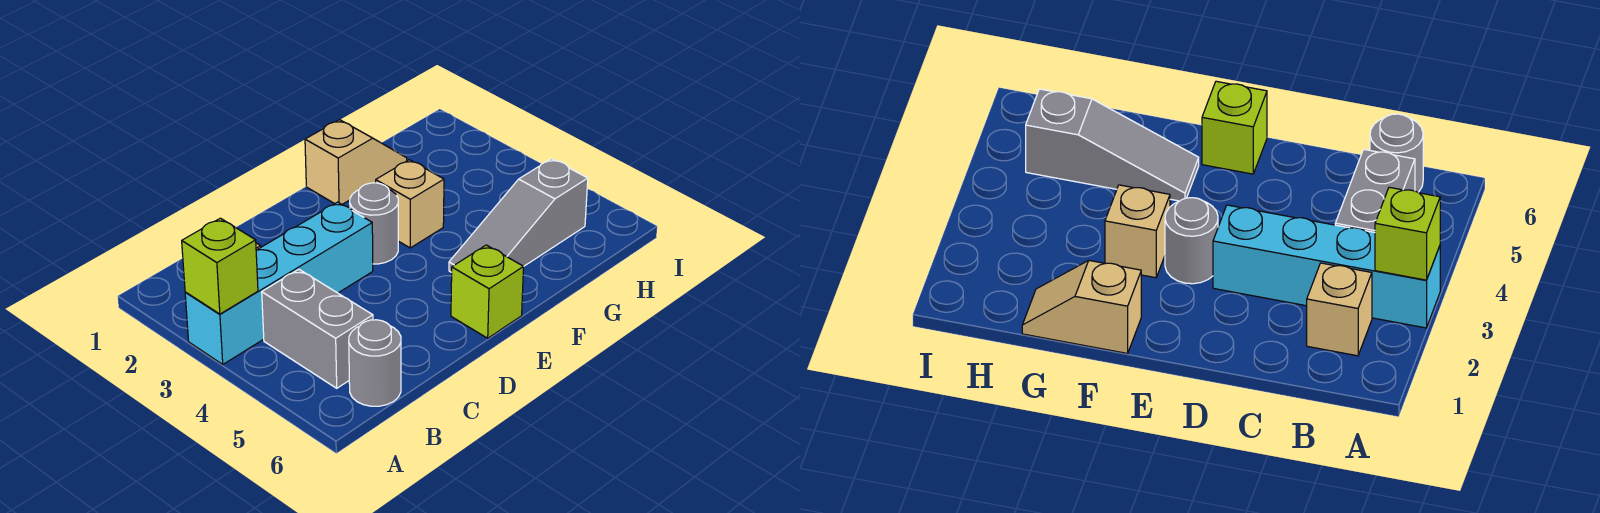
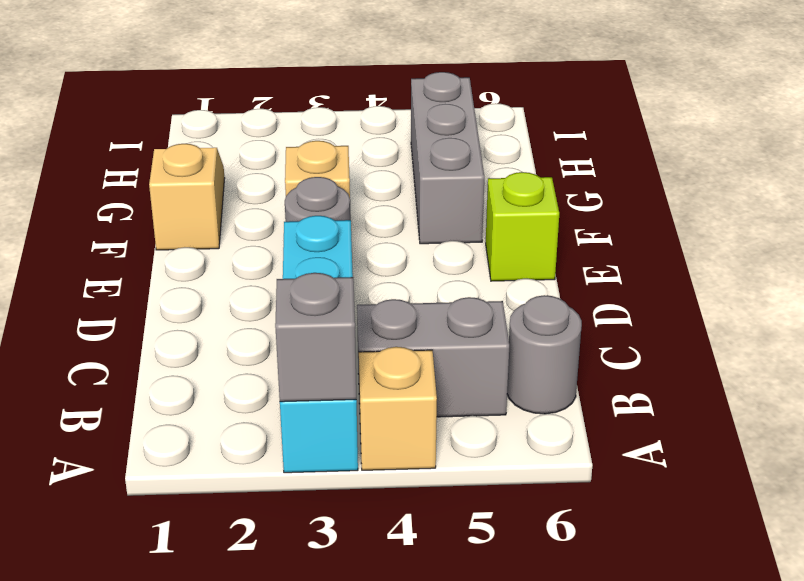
lime 1x1 brick [182,218,258,314] -> grey 1x1 brick [275,273,356,402]
tan 1x1 brick [1307,263,1372,356] -> tan 1x1 brick moved to [359,347,437,470]
grey 1x3 slope [449,159,588,272] -> grey 1x3 brick [411,72,484,244]

